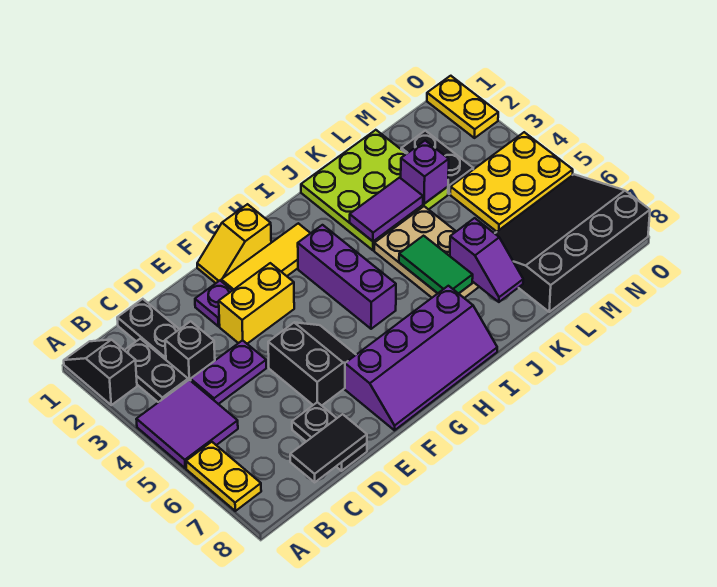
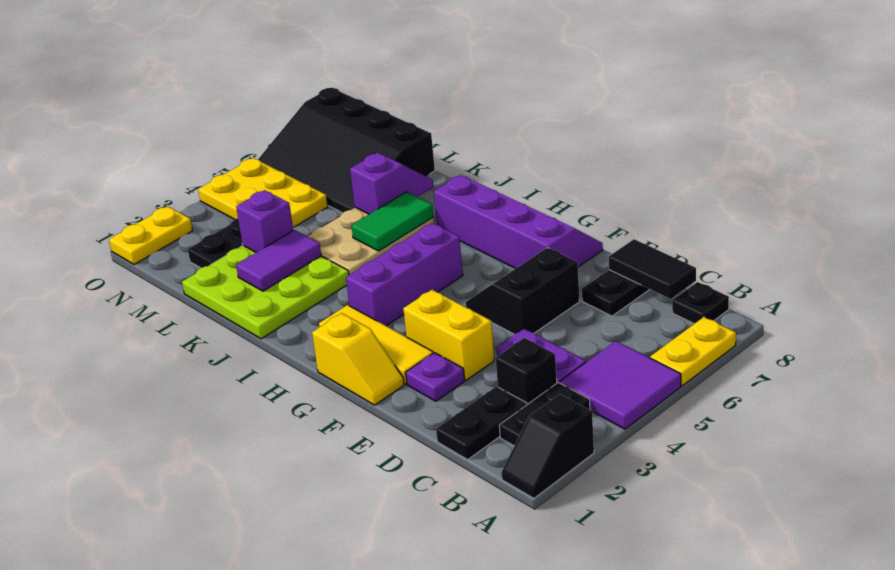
none -> black 1x1 plate [672,282,729,324]
purple 1x2 tile [350,178,423,241] -> purple 1x2 tile turned to [236,230,321,291]

